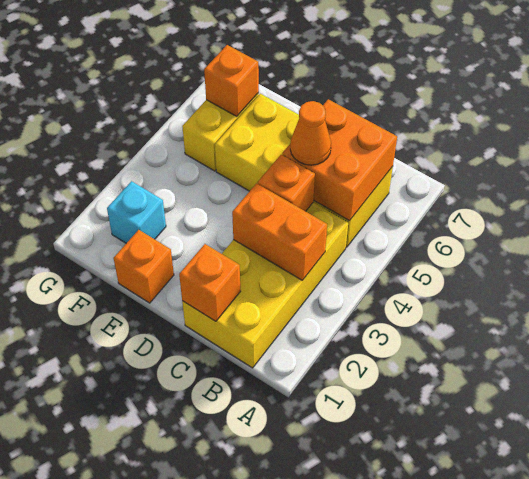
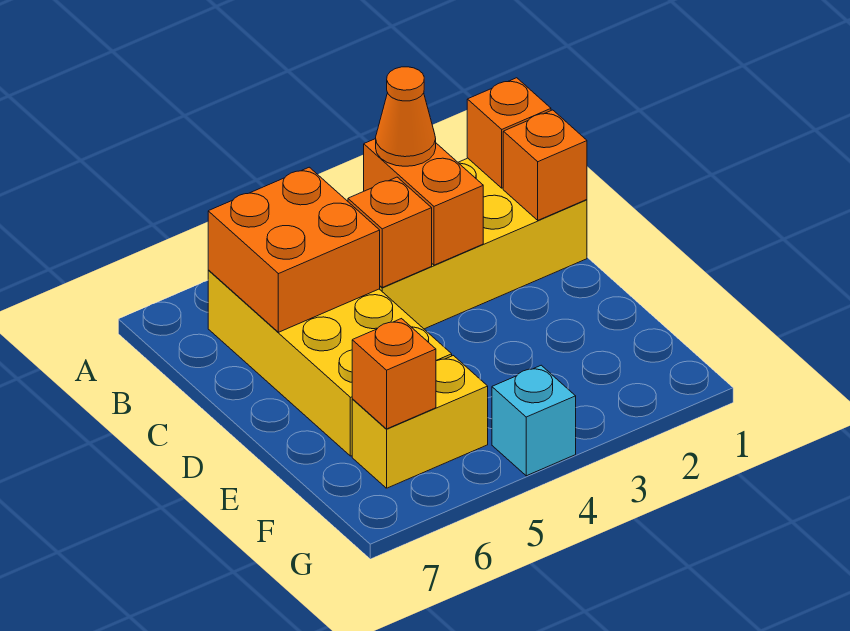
orange 1x1 cone [290,101,331,165] -> orange 1x1 cone moved to [376,67,436,166]
orange 1x1 brick [114,230,174,303] -> orange 1x1 brick moved to [467,78,551,188]
cyan 1x1 brick [107,181,166,243] -> cyan 1x1 brick moved to [492,365,576,476]

